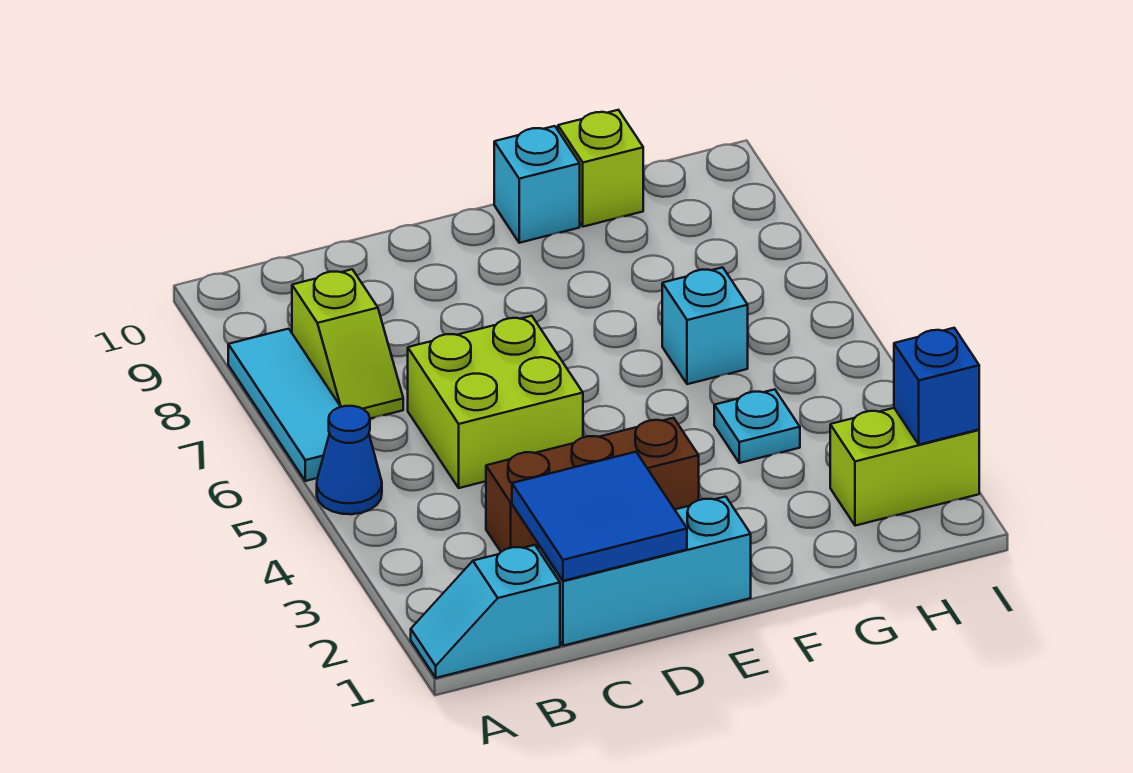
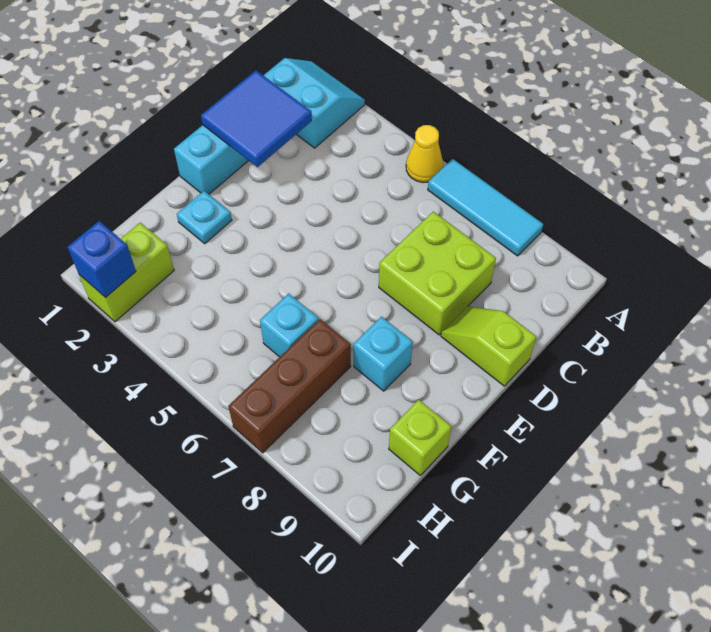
cyan 1x2 slope [411,545,560,678] -> cyan 2x2 slope [263,58,365,148]
blue 1x1 cone [317,406,382,514] -> yellow 1x1 cone [406,125,443,183]
lime 1x2 slope [292,269,403,419] -> lime 1x2 slope moved to [441,306,537,386]
brown 1x3 brick [486,418,699,552] -> brown 1x3 brick moved to [228,319,351,453]
lime 2x2 brick [408,316,583,488] -> lime 2x2 brick moved to [379,212,496,335]
cyan 1x1 brick [494,126,580,243] -> cyan 1x1 brick moved to [354,317,413,391]
cyan 1x1 plate [714,389,800,463] -> cyan 1x1 plate moved to [177,191,232,244]

